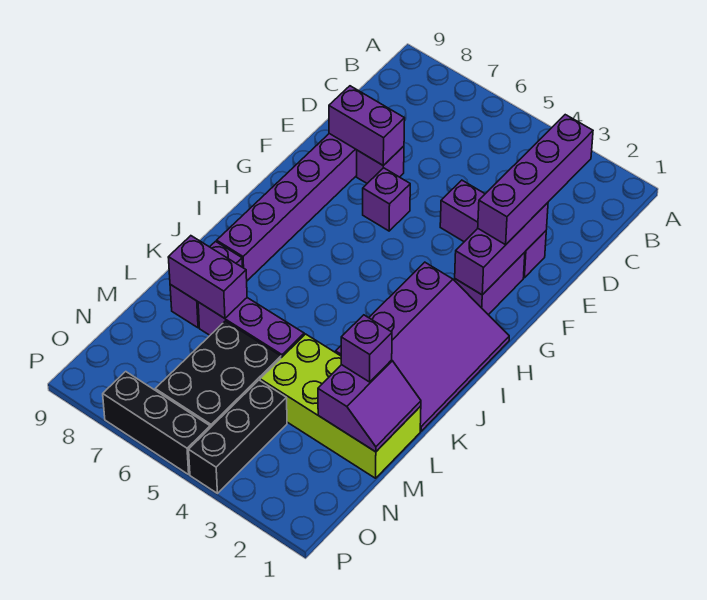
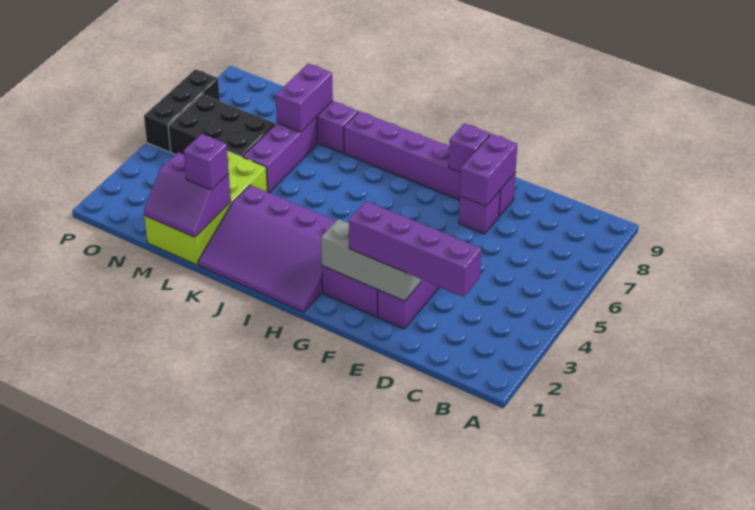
purple 1x3 brick [455,203,548,295] -> grey 1x3 brick [321,219,421,301]
purple 1x1 brick [363,168,410,231] -> purple 1x1 brick moved to [448,123,490,173]
black 1x3 brick [189,380,287,493] -> none

